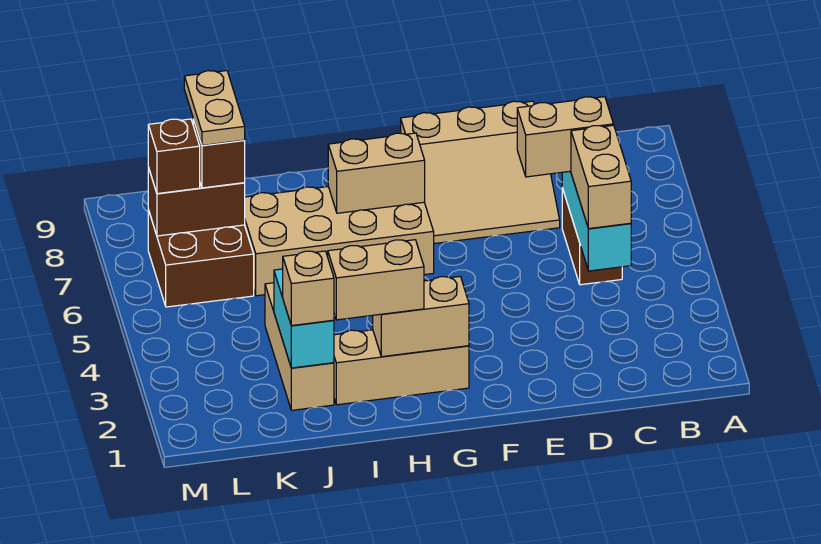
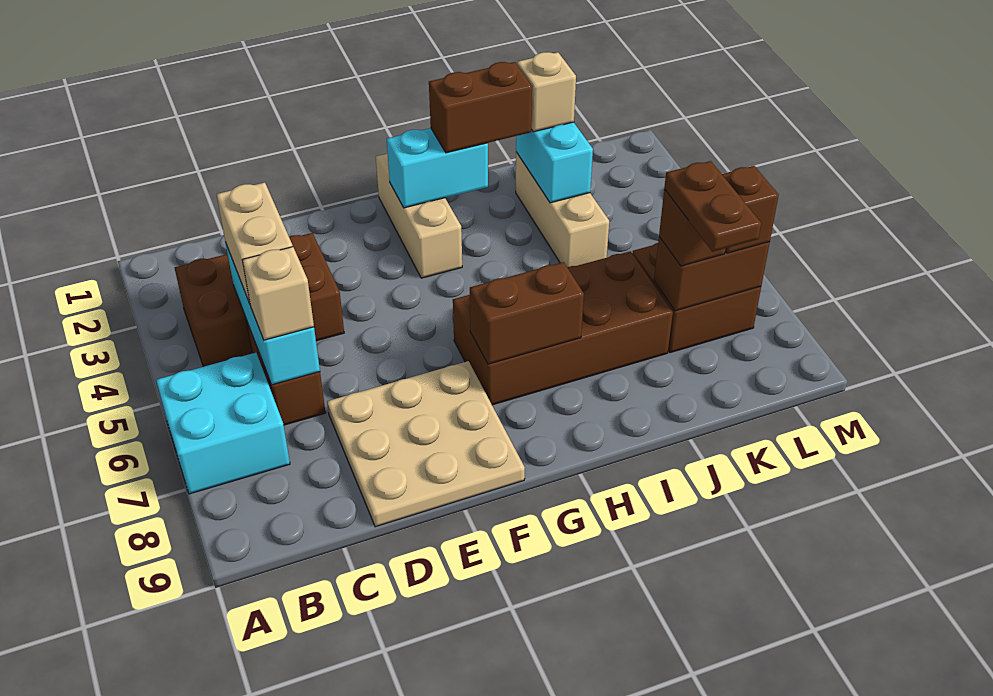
none -> cyan 2x2 brick [156,353,290,494]
none -> brown 2x3 brick [175,233,344,366]
tan 1x2 brick [517,97,613,177] -> tan 1x1 brick [242,247,314,340]
tan 3x3 slope [401,101,560,244] -> tan 3x3 plate [327,361,525,527]
tan 1x3 brick [334,330,469,405] -> tan 1x3 brick turned to [376,154,462,278]
tan 1x2 brick [373,277,469,357] -> cyan 1x2 brick [387,128,488,208]
tan 2x4 brick [245,187,434,296] -> brown 2x4 brick [453,251,673,405]
tan 1x2 brick [328,133,425,213] -> brown 1x2 brick [470,262,584,364]
tan 1x2 brick [328,240,424,320] -> brown 1x2 brick [429,62,532,153]
tan 1x2 plate [184,71,245,145] -> brown 1x2 plate [664,161,761,252]

